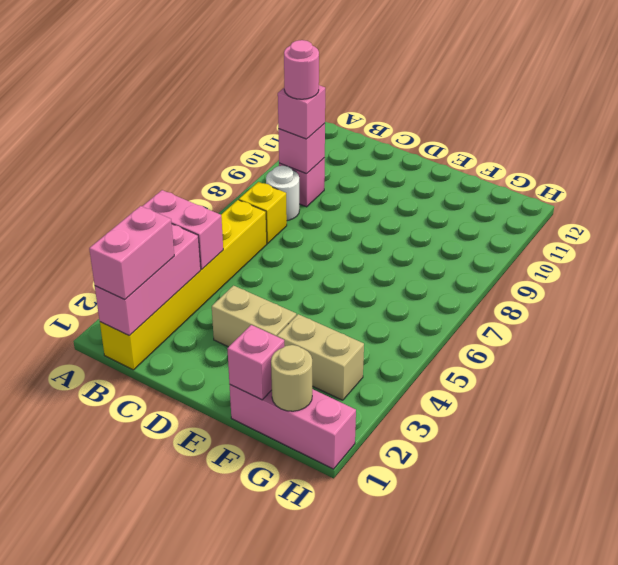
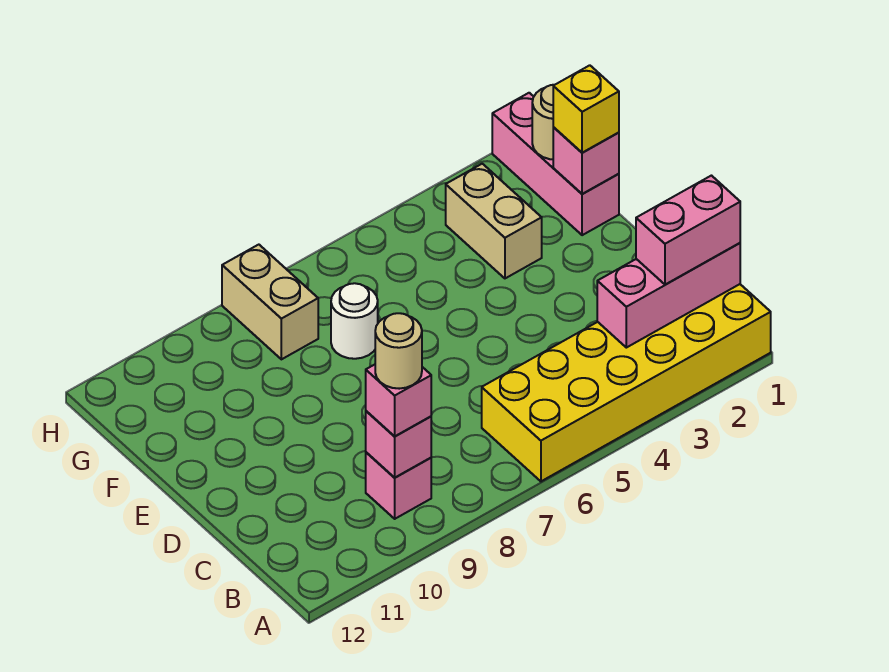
pink 1x2 brick [142,190,223,269] -> none
yellow 1x6 brick [100,200,267,370] -> yellow 2x6 brick [482,284,771,481]
yellow 1x1 brick [239,182,287,243] -> yellow 1x1 brick moved to [553,65,619,153]
white 1x1 round brick [266,166,299,220] -> white 1x1 round brick moved to [331,283,378,359]
pink 1x1 round brick [284,40,319,99] -> tan 1x1 round brick [375,313,422,389]
tan 1x2 brick [212,286,296,347] -> tan 1x2 brick moved to [222,245,318,359]

